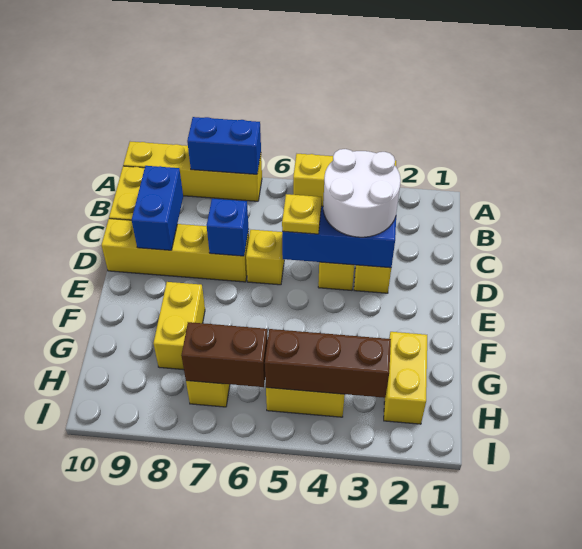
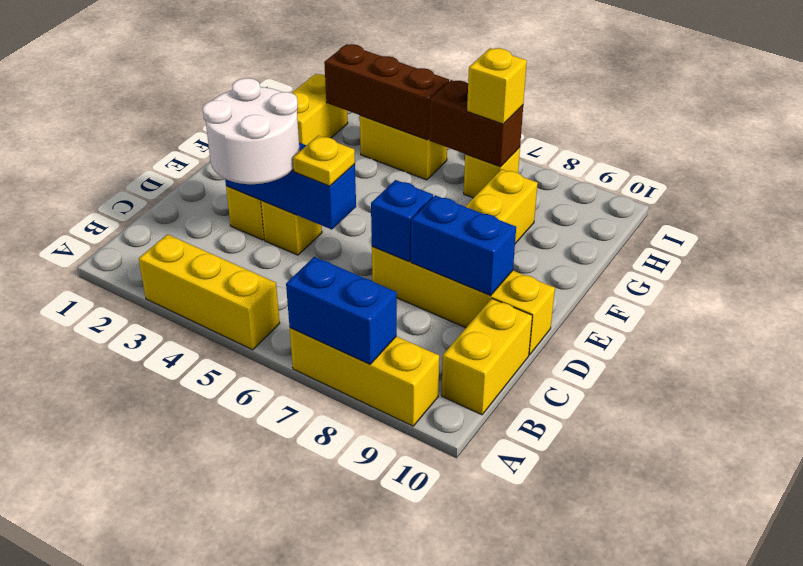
yellow 1x4 brick [123,142,262,201] -> yellow 1x3 brick [290,328,439,426]
blue 1x2 brick [132,166,183,250] -> blue 1x2 brick turned to [411,195,516,295]
yellow 1x1 brick [246,230,284,285] -> yellow 1x1 brick moved to [467,48,527,124]

